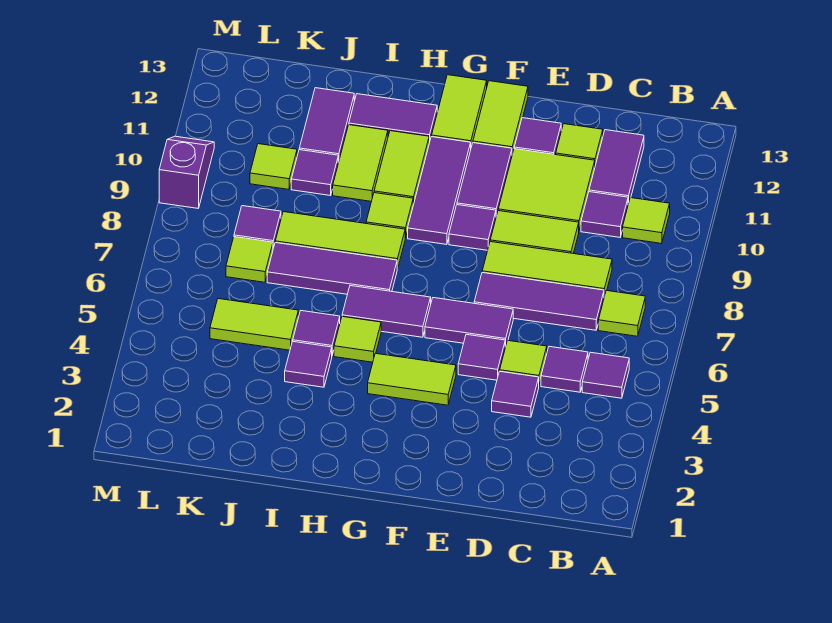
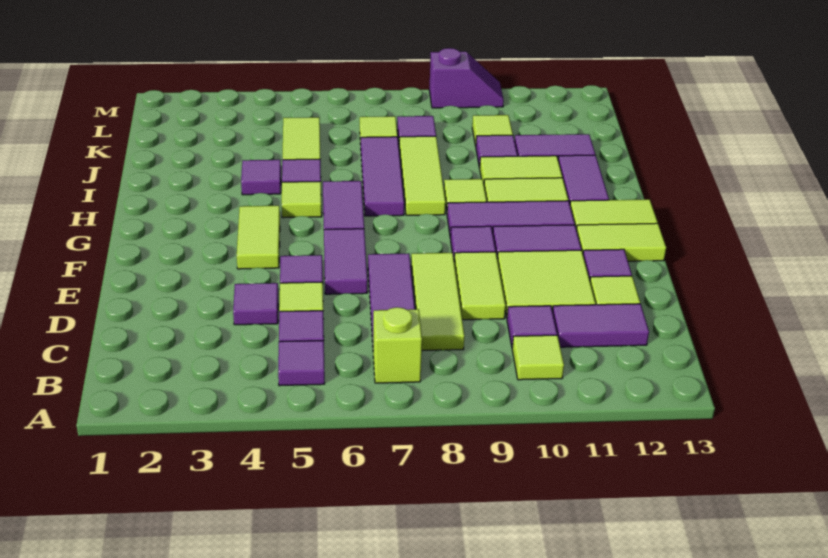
lime 1x1 tile [598,290,645,336] -> lime 1x1 brick [373,307,422,383]

